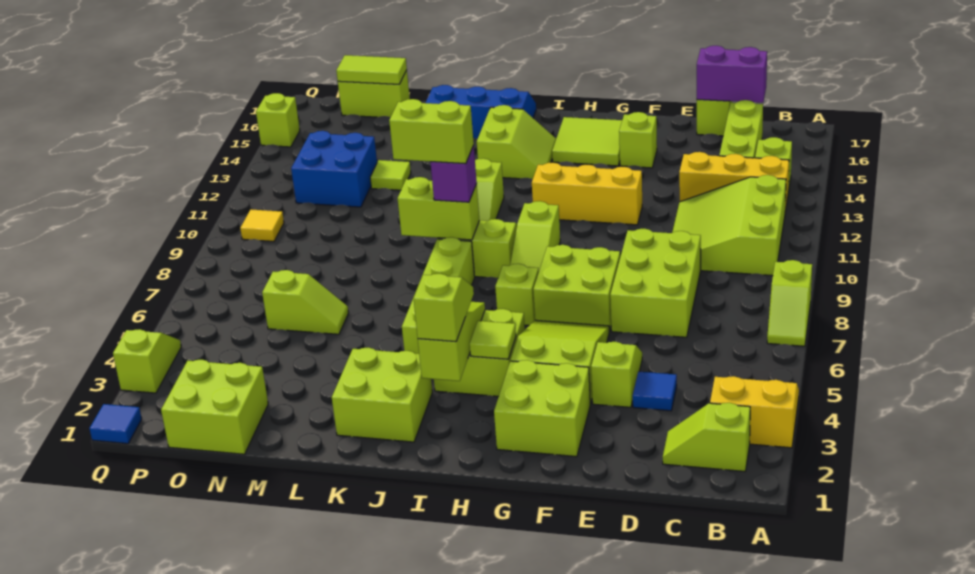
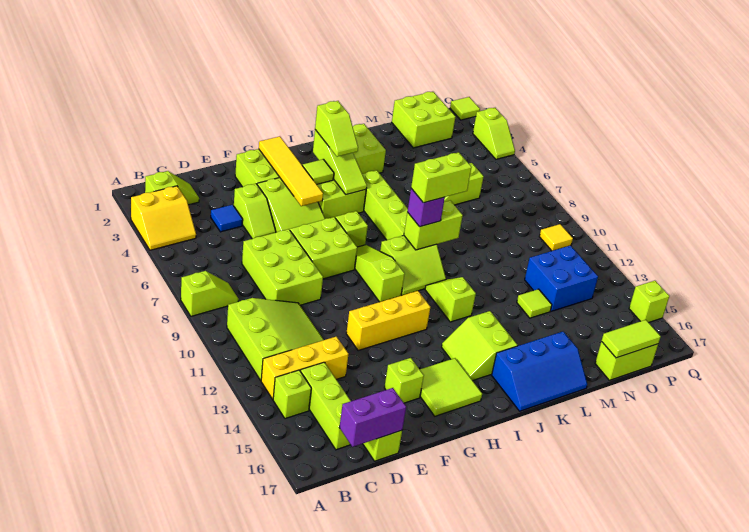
lime 1x2 slope [767,260,812,346] -> lime 1x2 slope turned to [181,271,239,316]
none -> yellow 1x4 tile [259,136,323,206]
blue 1x1 tile [89,404,142,444] -> lime 1x1 tile [450,97,480,120]

